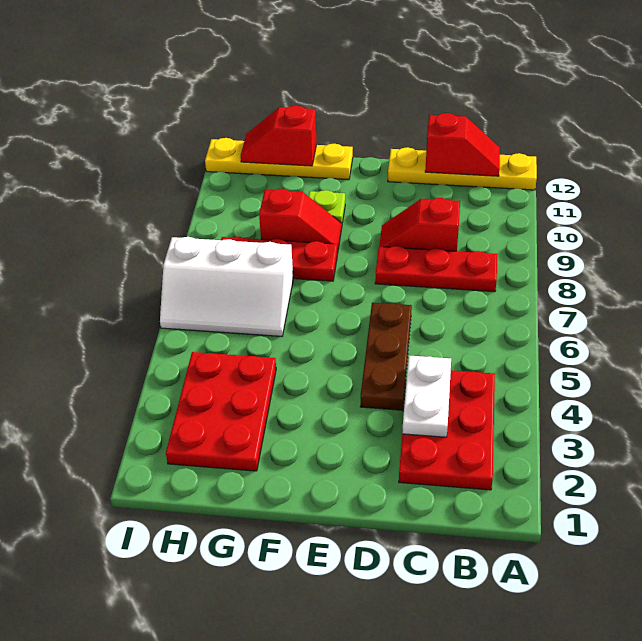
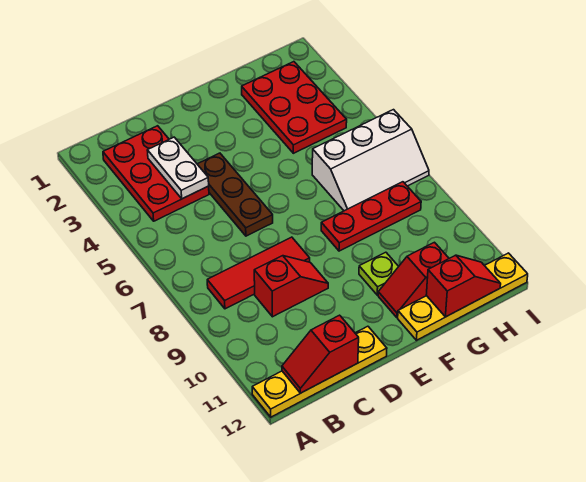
red 1x3 plate [375,246,497,292] -> red 1x3 tile [207,237,310,309]
red 1x2 slope [259,189,341,254] -> red 1x2 slope moved to [378,242,449,317]
white 2x3 slope [160,237,293,337] -> white 2x3 slope turned to [312,110,429,211]

